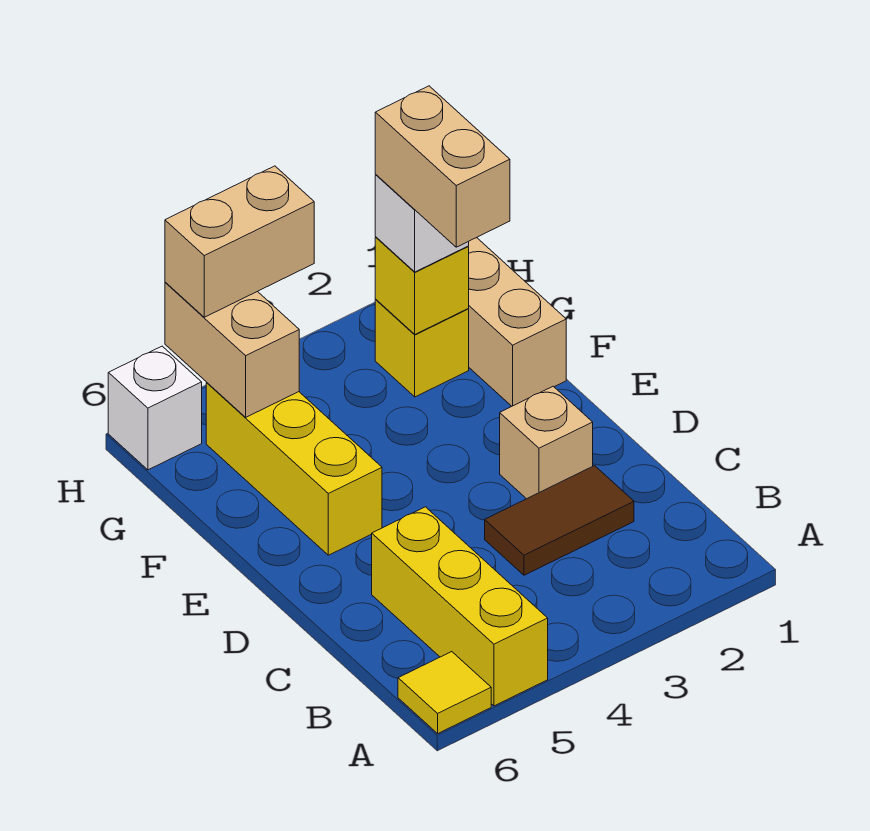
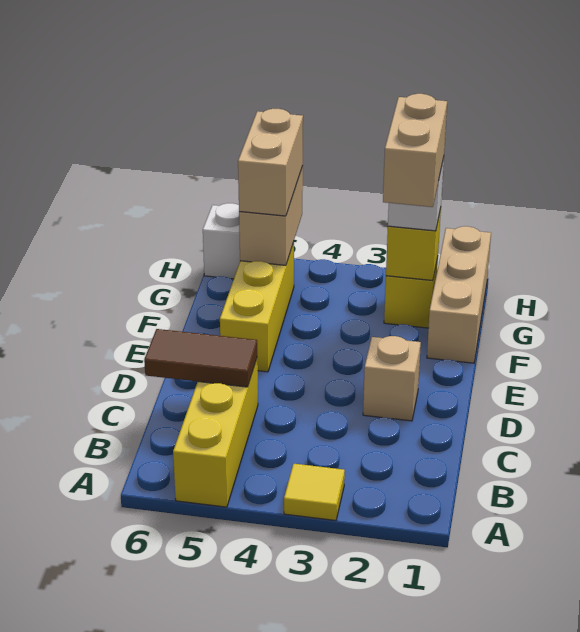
yellow 1x1 tile [398,652,491,733] -> yellow 1x1 tile moved to [284,464,345,521]
brown 1x2 tile [485,466,634,575] -> brown 1x2 tile moved to [144,329,257,387]
tan 1x2 brick [165,166,314,317] -> tan 1x2 brick turned to [238,109,303,216]

